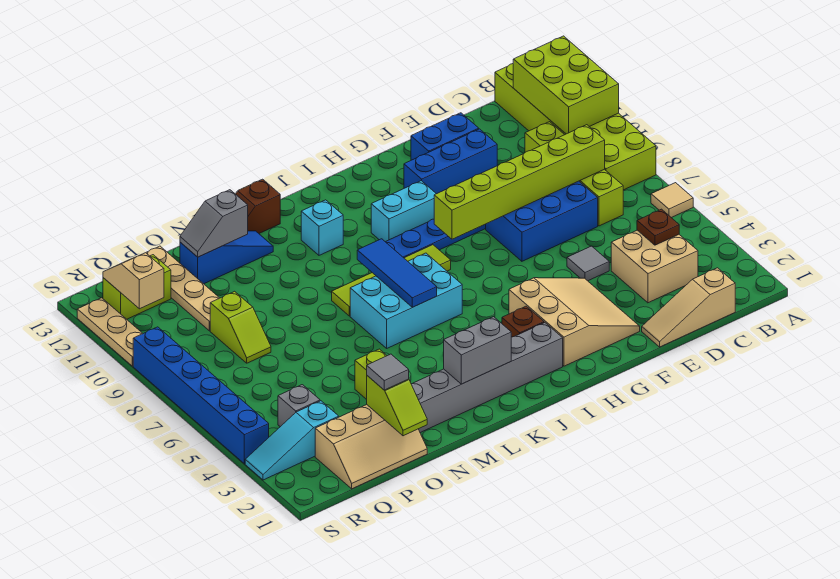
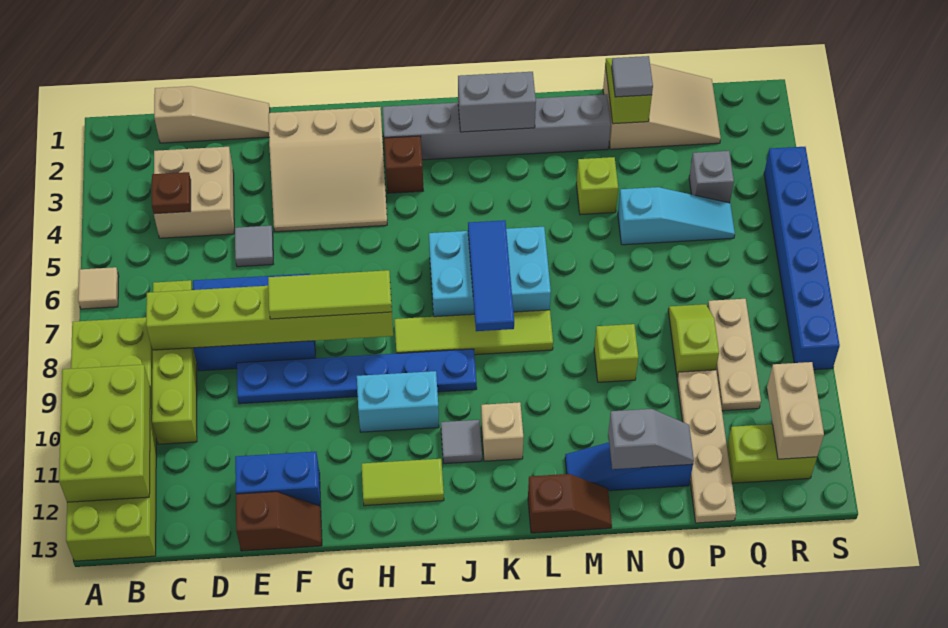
blue 1x3 brick [404,129,497,194] -> none
none -> brown 1x2 slope [236,492,322,551]
tan 3x3 slope [509,278,640,366] -> tan 3x3 slope turned to [269,107,387,232]
none -> lime 1x3 tile [268,270,392,319]
none -> lime 1x2 tile [362,459,444,506]
none -> grey 1x1 tile [441,420,482,464]
cyan 1x1 brick [301,200,343,255] -> tan 1x1 brick [481,402,523,461]
none -> lime 1x1 brick [594,324,638,382]
tan 2x3 slope [315,405,427,489] -> tan 2x3 slope turned to [603,64,721,149]
cyan 1x3 slope [245,401,339,480] -> cyan 1x3 slope moved to [618,187,735,245]
tan 1x2 slope [103,253,164,309] -> tan 1x2 brick [767,362,824,459]
tan 1x3 plate [77,298,143,366] -> tan 1x3 plate moved to [708,299,761,411]

